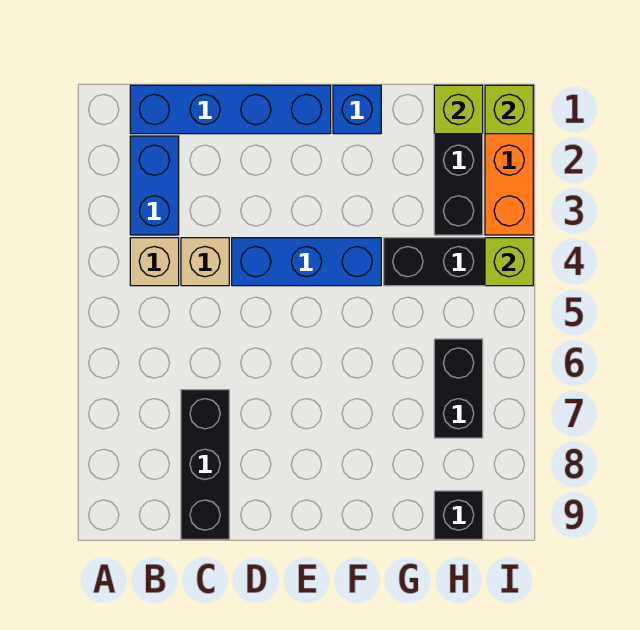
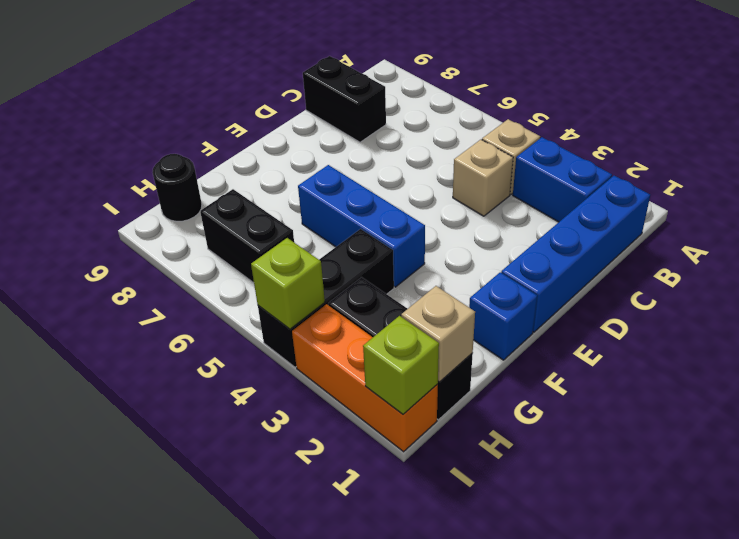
black 1x3 brick [181,390,229,539] -> black 1x2 brick [303,56,386,142]
blue 1x3 brick [232,238,381,286] -> blue 1x3 brick turned to [298,165,425,287]
lime 1x1 brick [434,85,483,134] -> tan 1x1 brick [401,286,475,382]
black 1x1 brick [434,491,483,539] -> black 1x1 round brick [152,154,202,221]

